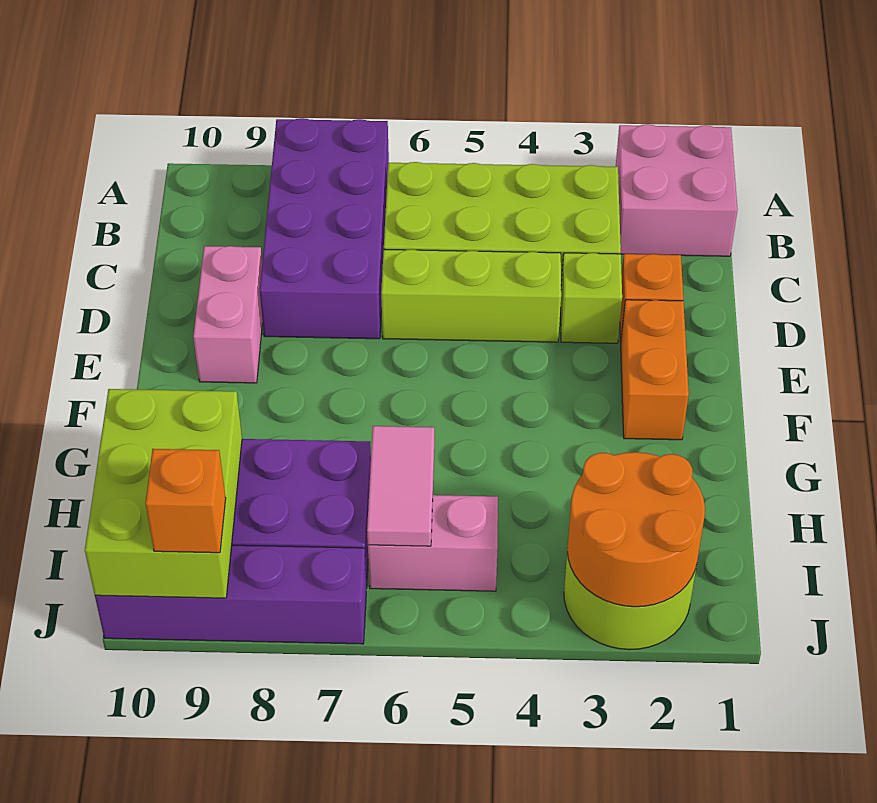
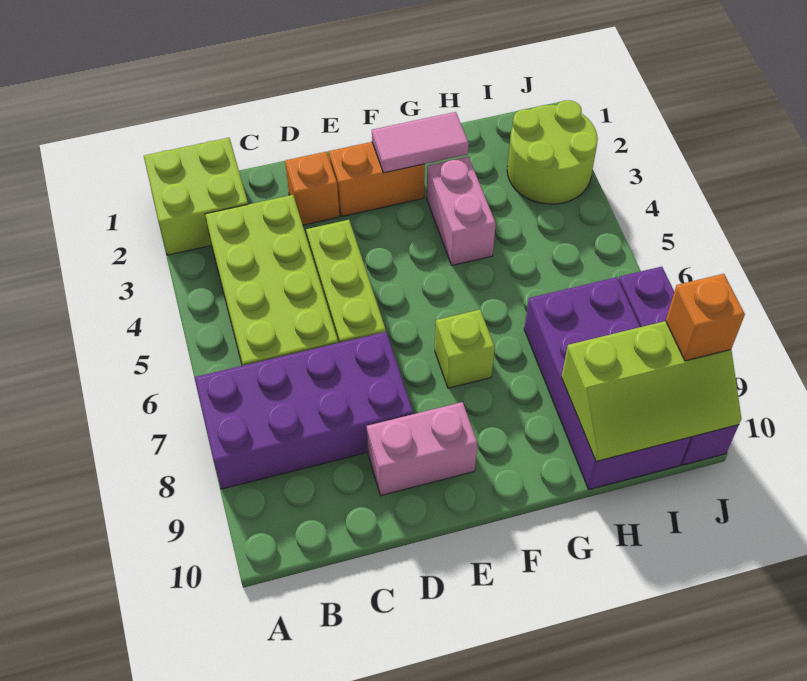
pink 2x2 brick [616,124,738,256] -> lime 2x2 brick [144,138,248,255]
lime 1x1 brick [561,253,622,343] -> lime 1x1 brick moved to [435,310,495,388]
pink 1x2 tile [367,426,434,546] -> pink 1x2 tile moved to [372,112,469,173]
lime 2x3 brick [85,389,242,598] -> lime 2x3 slope [561,321,742,461]
orange 2x2 round brick [567,452,705,607] -> none
pink 1x2 brick [368,495,498,591] -> pink 1x2 brick moved to [427,157,496,265]

